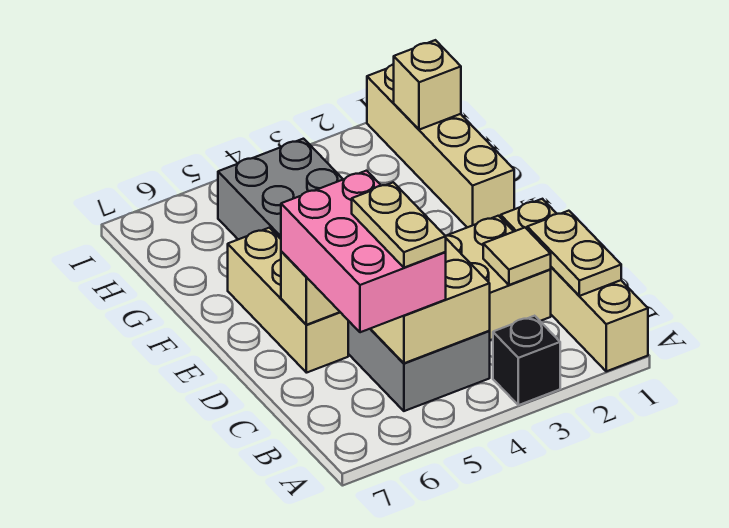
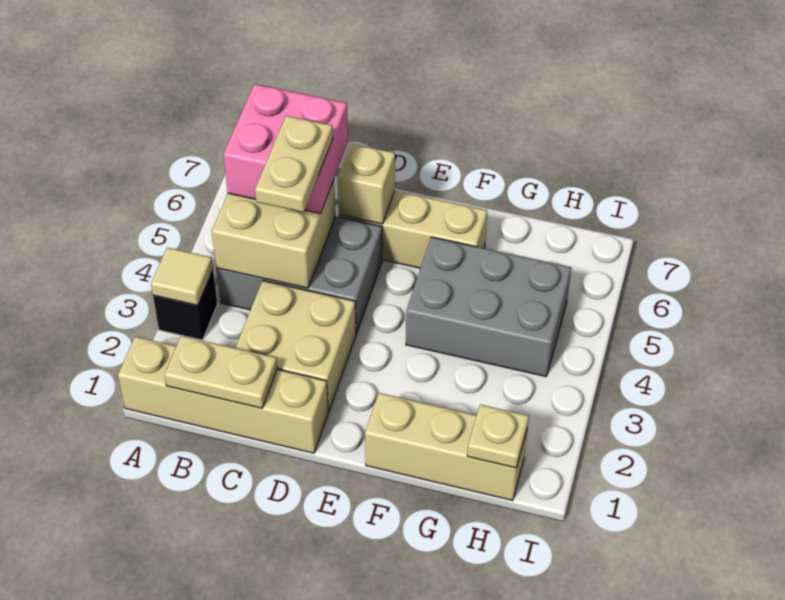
pink 2x3 brick [281,171,446,332] -> pink 2x2 brick [223,84,348,213]
tan 1x2 plate [352,182,446,268] -> tan 1x2 plate turned to [255,116,333,212]
tan 1x1 tile [483,227,551,285] -> tan 1x1 tile moved to [151,248,213,305]
tan 1x4 brick [367,64,514,227] -> tan 1x3 brick [365,393,527,501]
tan 1x1 brick [394,40,461,130] -> tan 1x1 plate [467,404,529,468]

